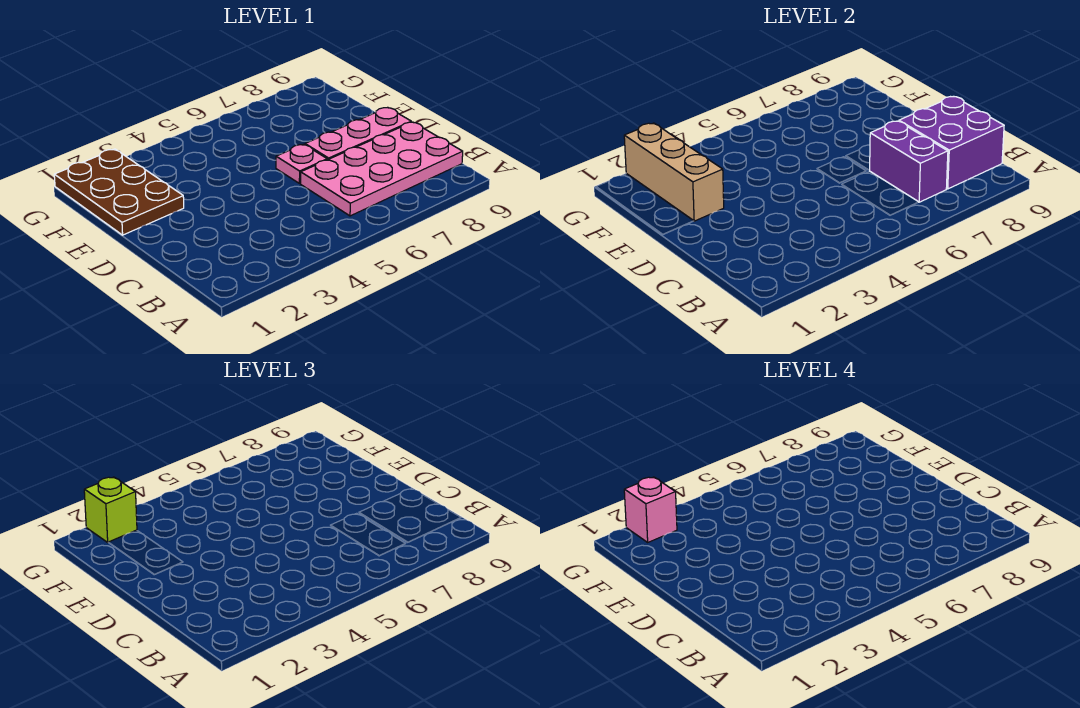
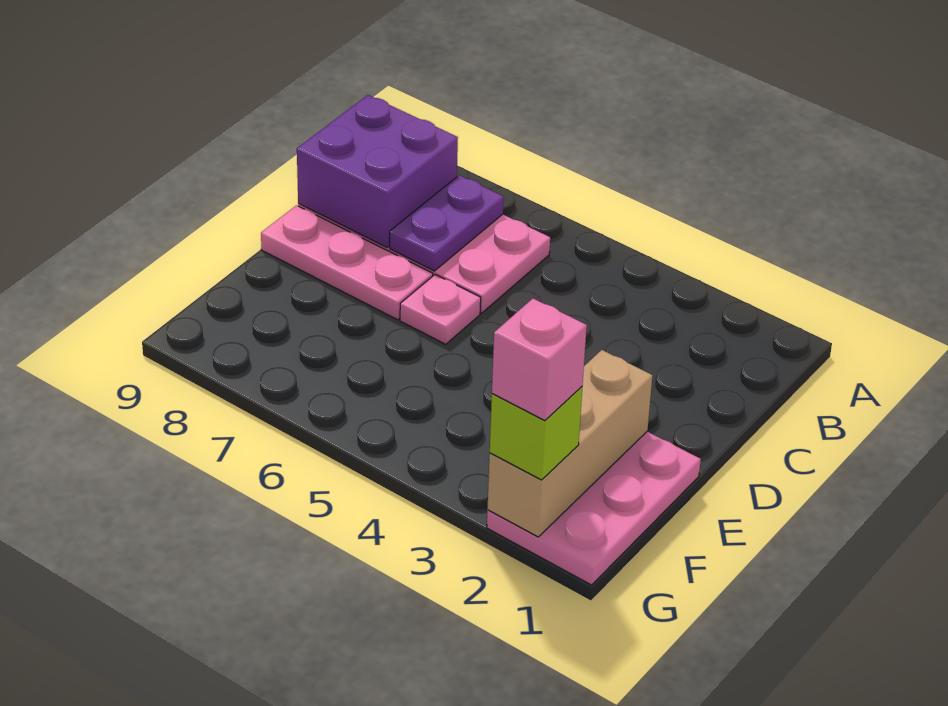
purple 1x2 brick [869,121,948,202] -> purple 1x2 plate [390,175,504,271]
brown 2x3 plate [54,149,184,235] -> pink 2x3 plate [487,432,701,585]

